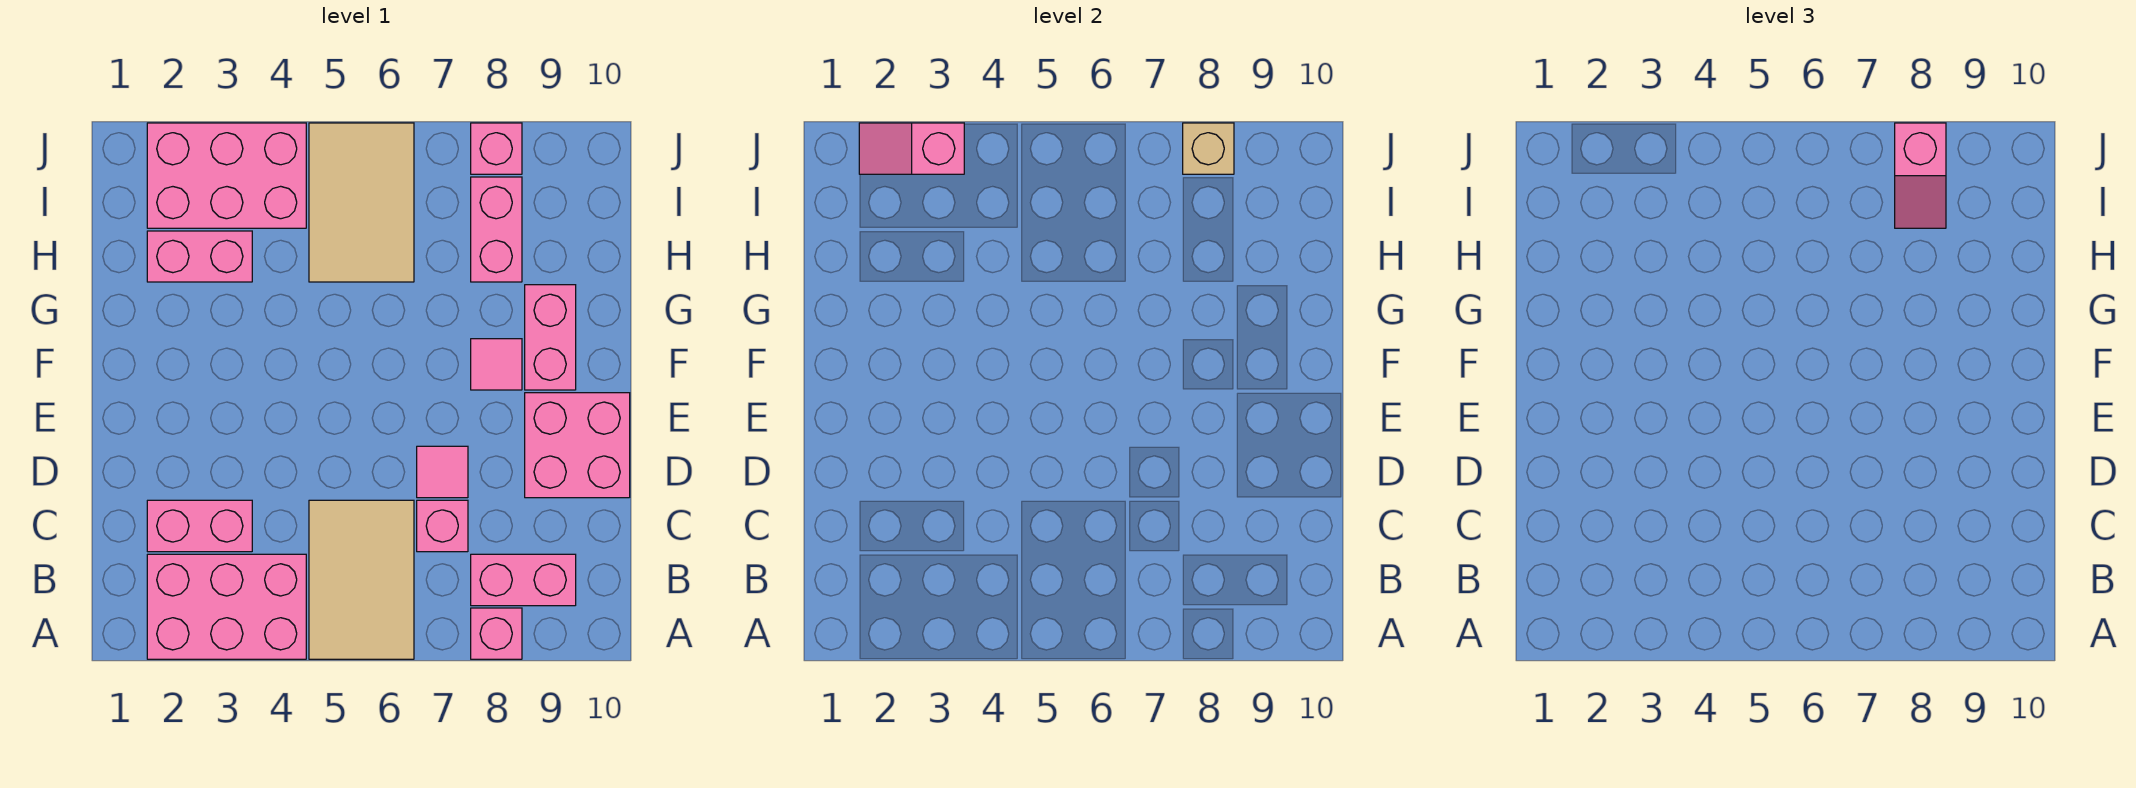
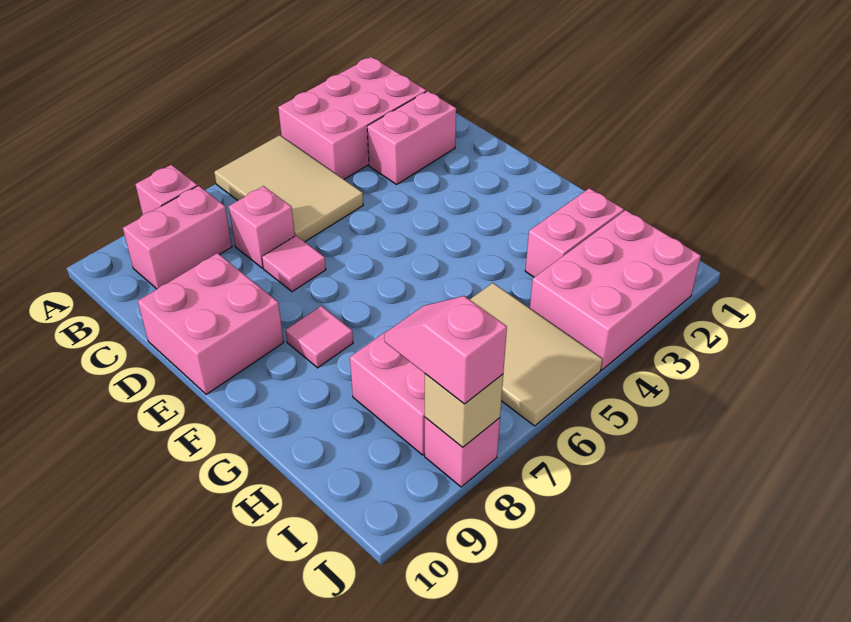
pink 1x2 brick [525,285,576,390] -> none
pink 1x2 slope [859,123,964,174] -> none

